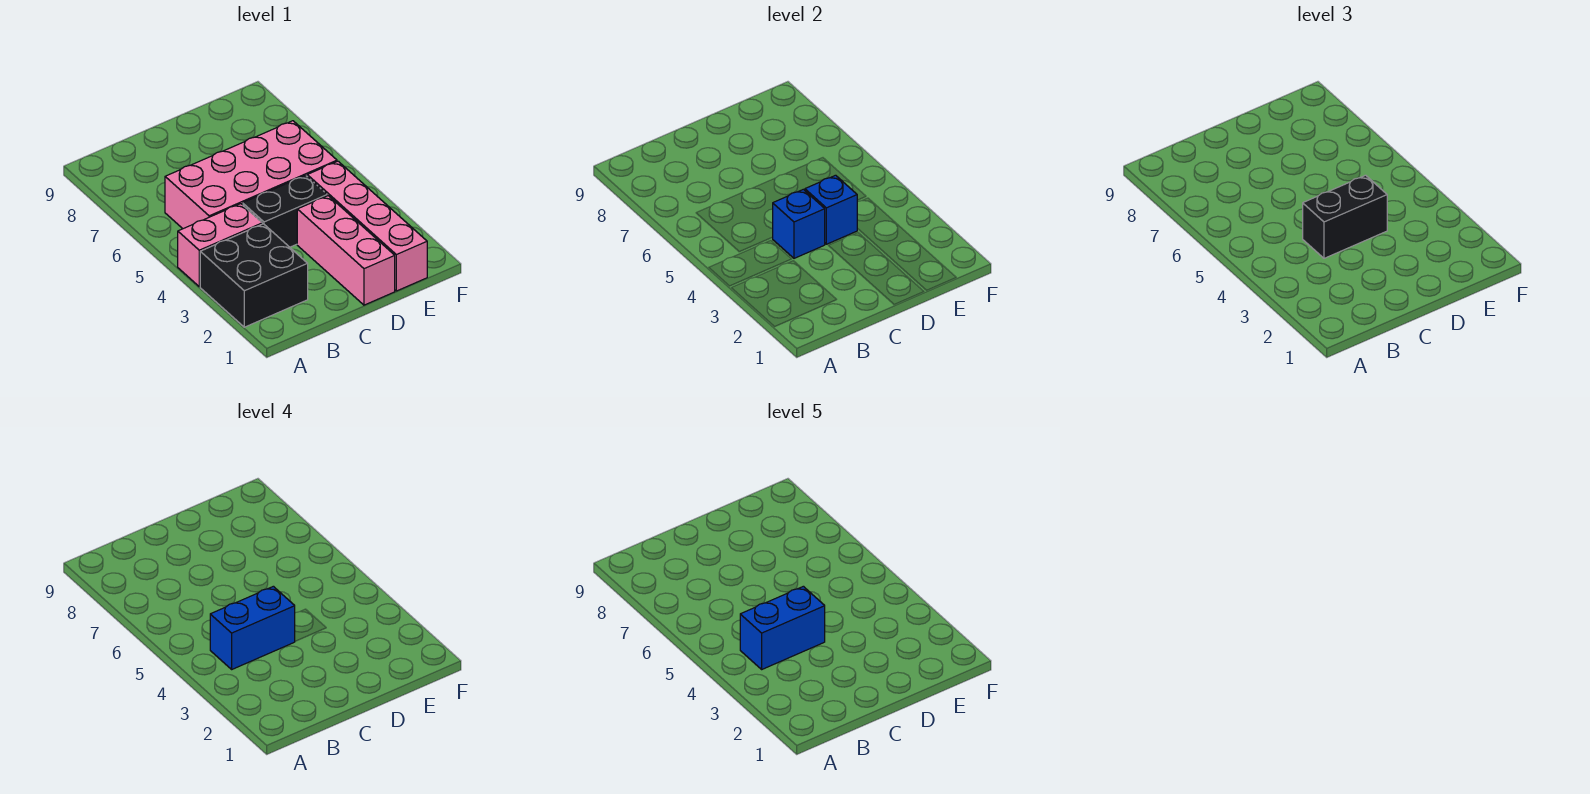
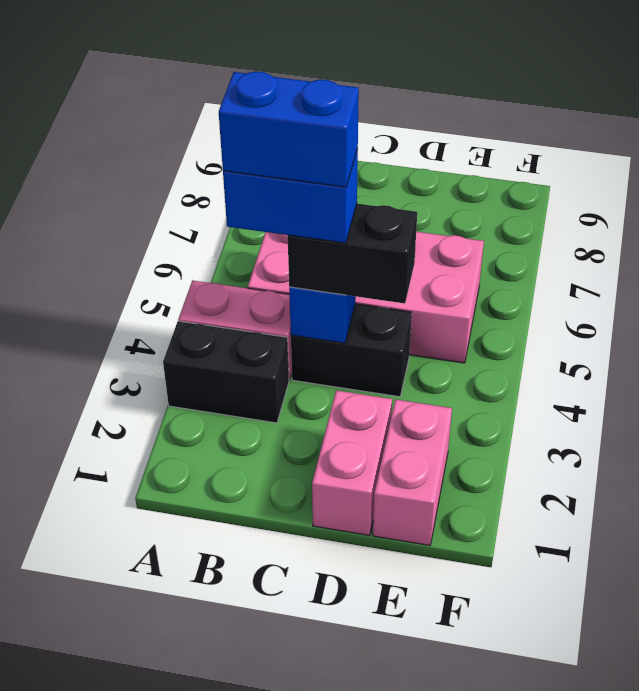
black 2x2 brick [200,224,308,327] -> black 1x2 brick [163,321,289,423]
pink 1x3 brick [297,196,395,305] -> pink 1x2 brick [312,390,392,536]
blue 1x1 brick [805,175,857,244] -> none
pink 1x4 brick [307,161,427,291] -> pink 1x2 brick [373,399,452,546]

